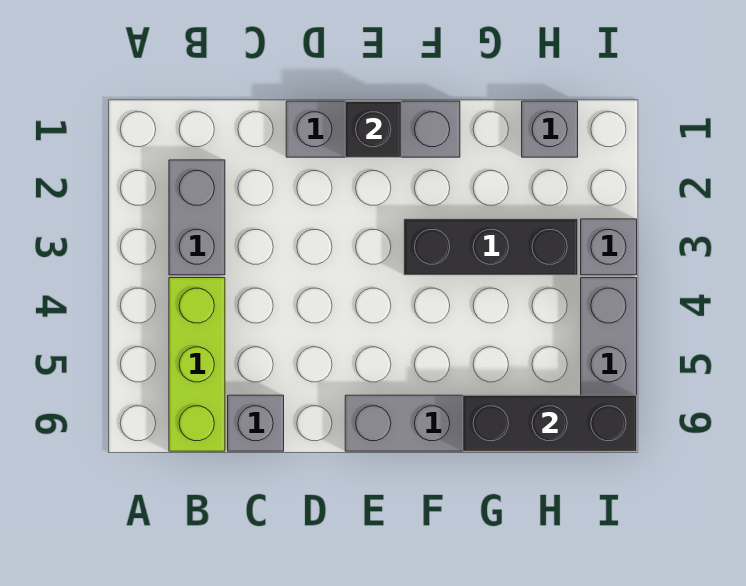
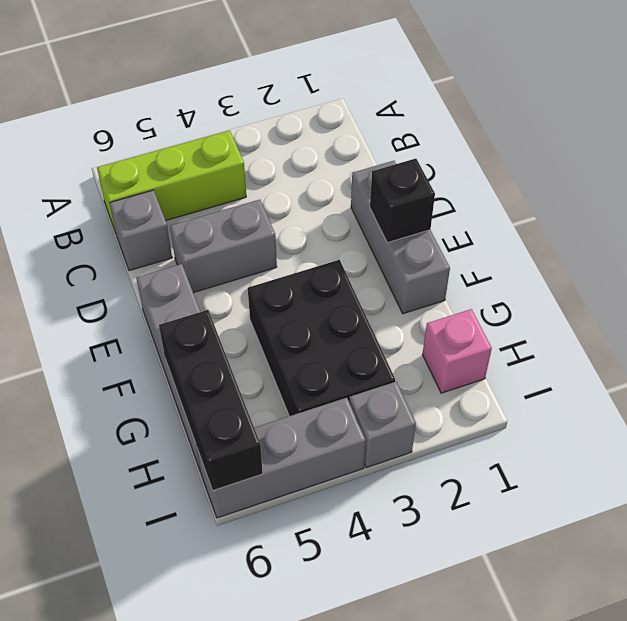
grey 1x2 brick [169,160,225,275] -> grey 1x2 brick moved to [170,200,277,293]
black 1x3 brick [404,219,578,275] -> black 2x3 brick [248,260,395,416]
grey 1x1 brick [522,101,578,157] -> pink 1x1 brick [422,309,492,393]

